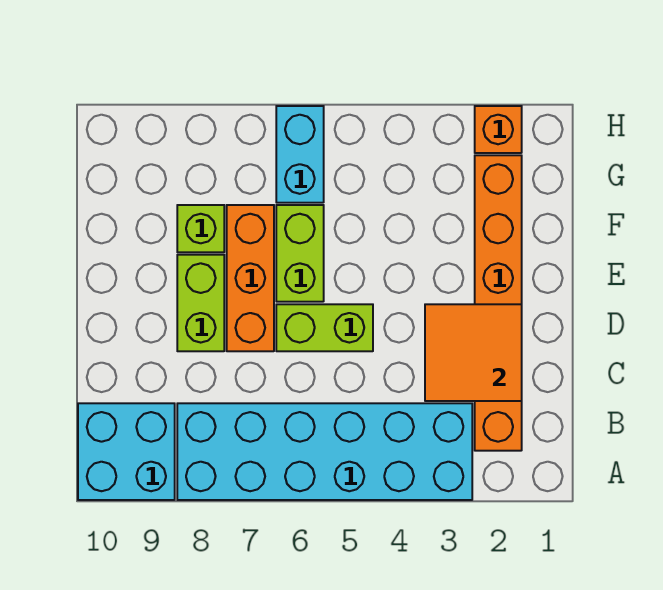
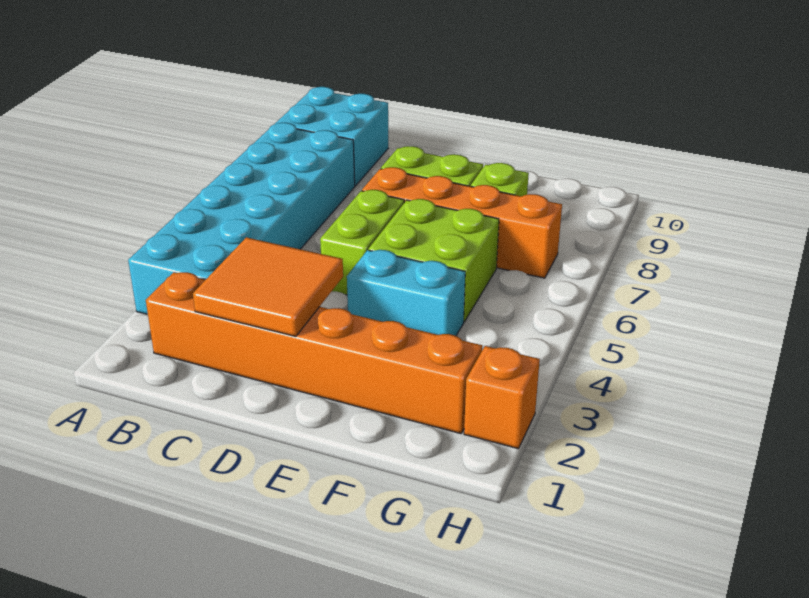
orange 1x3 brick [227,205,274,351] -> orange 1x4 brick [362,167,562,278]
lime 1x2 brick [276,205,324,302] -> lime 2x2 brick [368,199,499,322]
cyan 1x2 brick [276,106,324,203] -> cyan 1x2 brick moved to [347,250,465,336]

